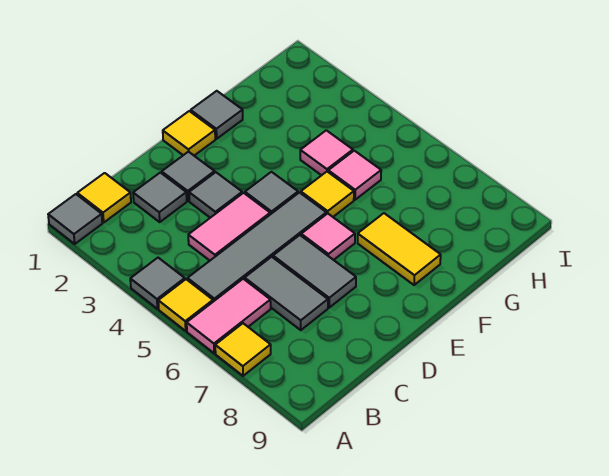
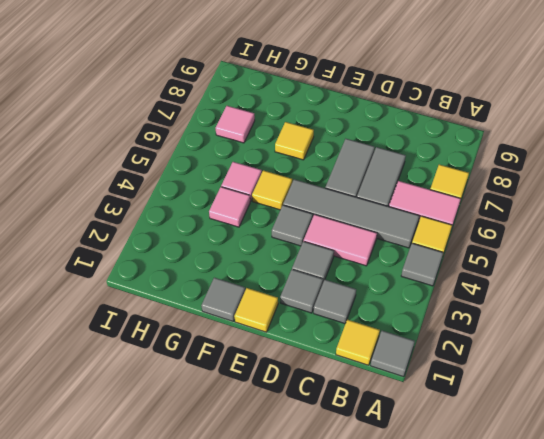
pink 1x1 tile [301,213,355,260] -> pink 1x1 tile moved to [216,106,255,143]
yellow 1x2 tile [358,213,441,285] -> yellow 1x1 tile [275,122,314,160]

